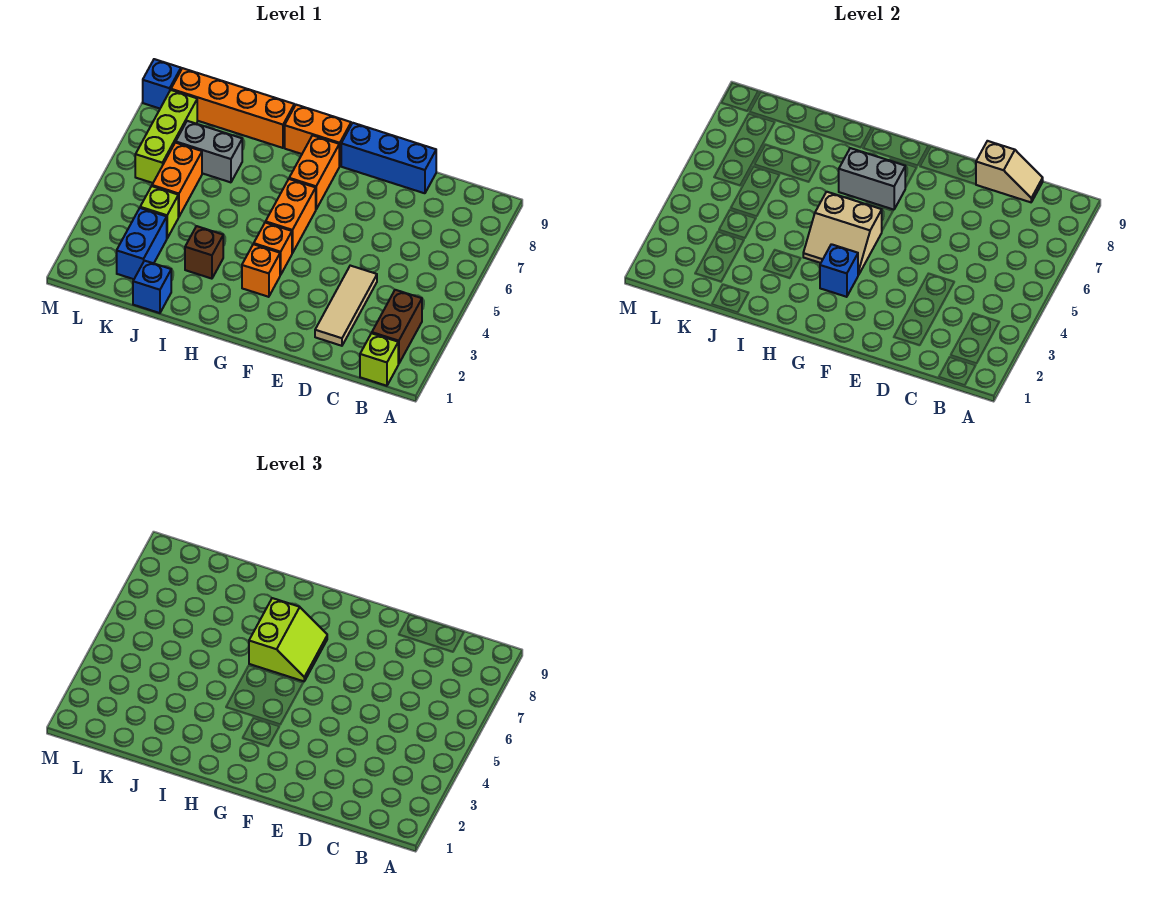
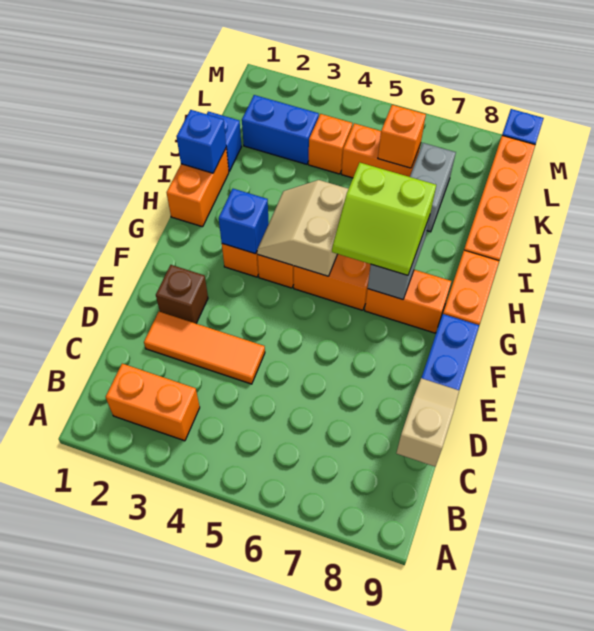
lime 1x1 brick [360,333,398,386] -> none
brown 1x2 brick [372,290,422,364] -> orange 1x2 brick [106,364,200,441]
tan 1x2 slope [976,141,1043,202] -> tan 1x2 slope turned to [397,378,459,467]
tan 1x3 tile [315,266,377,346] -> orange 1x3 tile [144,312,265,384]
none -> orange 1x2 brick [167,149,229,227]
none -> blue 1x1 brick [177,110,226,173]
brown 1x1 brick [185,226,223,279] -> brown 1x1 brick moved to [156,265,208,323]
lime 1x1 brick [140,186,178,238] -> orange 1x1 brick [308,114,352,174]
none -> orange 1x1 brick [378,105,426,168]
lime 1x3 brick [135,90,197,183] -> none

